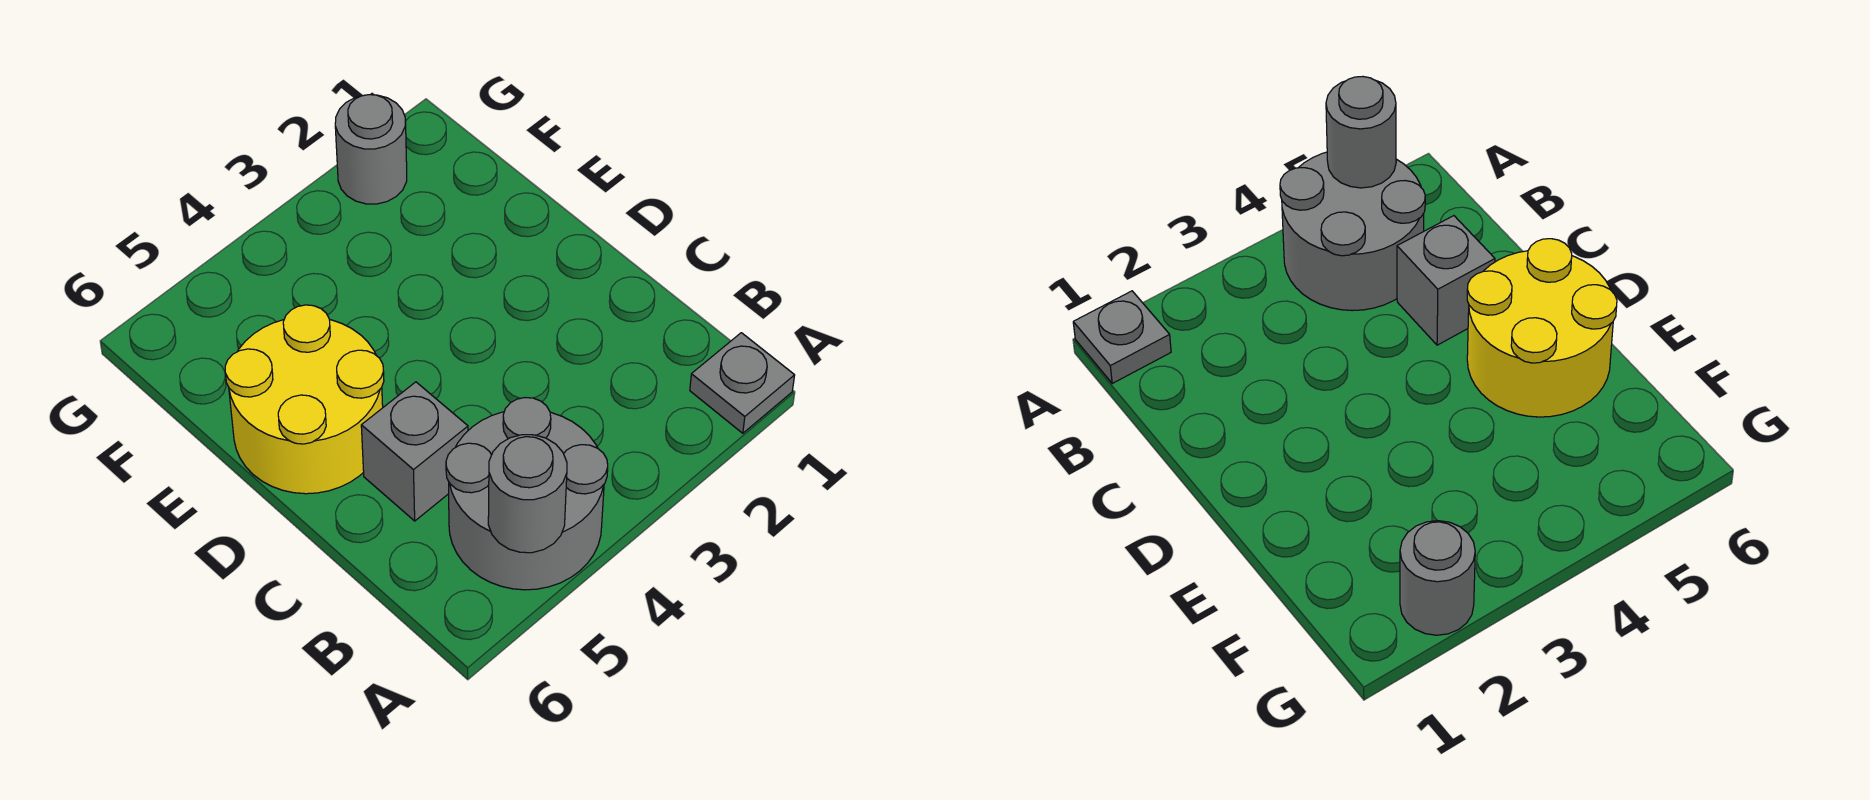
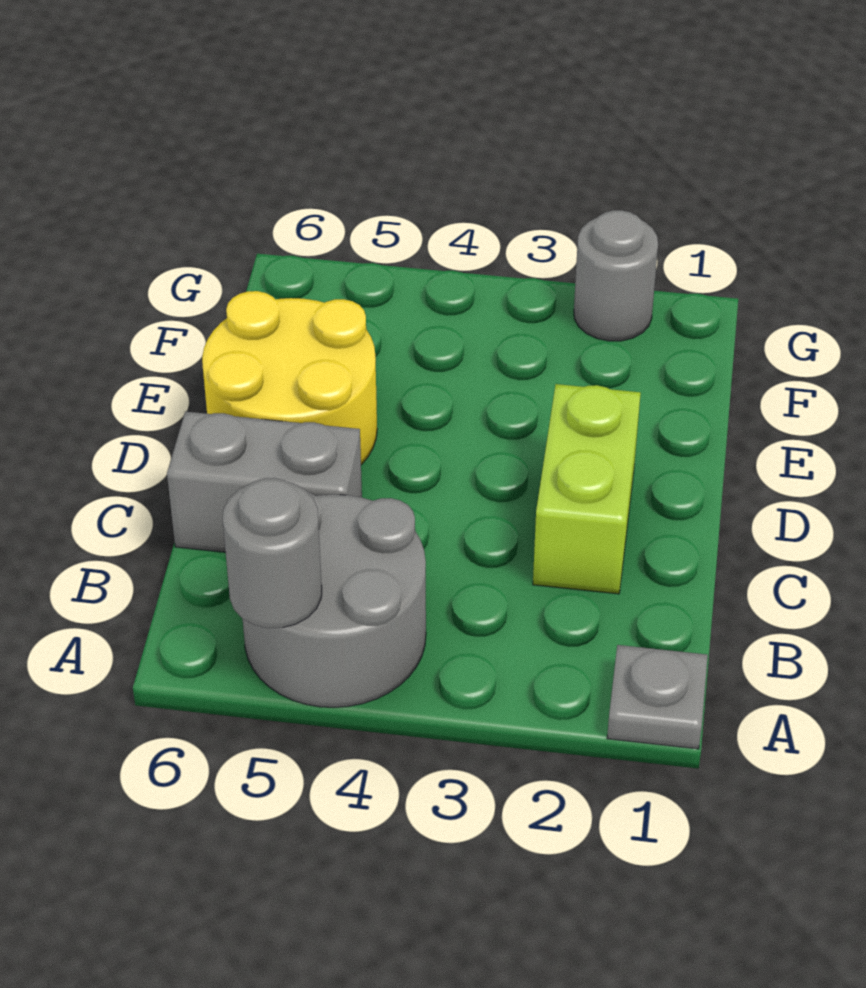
none -> lime 1x2 brick [533,384,641,594]
grey 1x1 brick [361,382,468,521] -> grey 1x2 brick [167,411,362,552]

